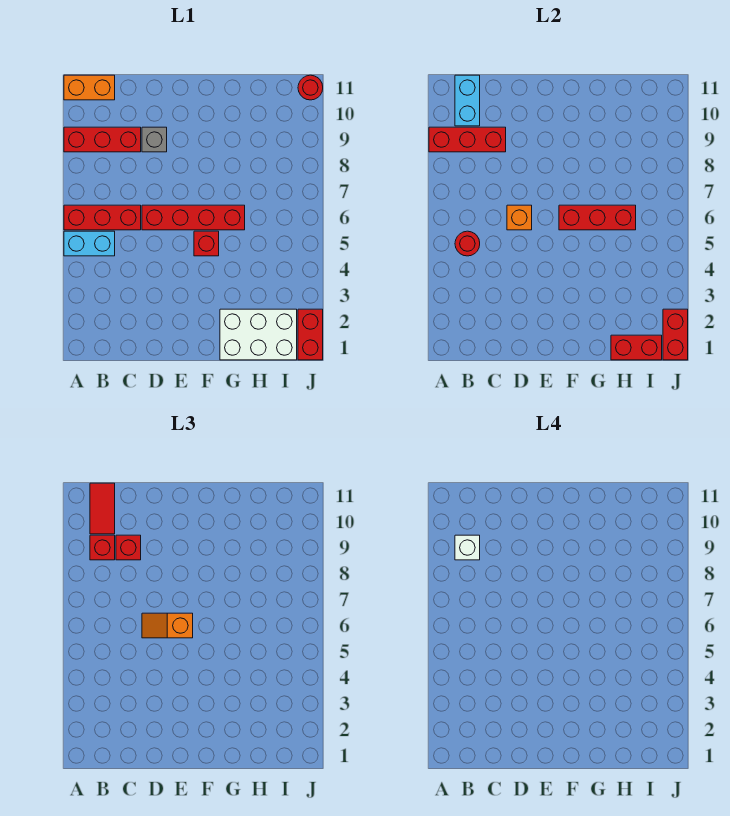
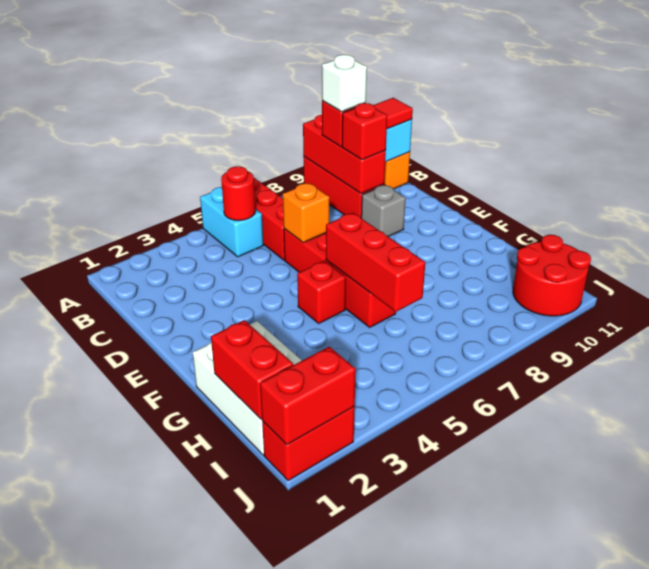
orange 1x2 slope [142,613,193,638] -> none
red 1x1 round brick [298,75,323,100] -> red 2x2 round brick [513,235,591,316]

